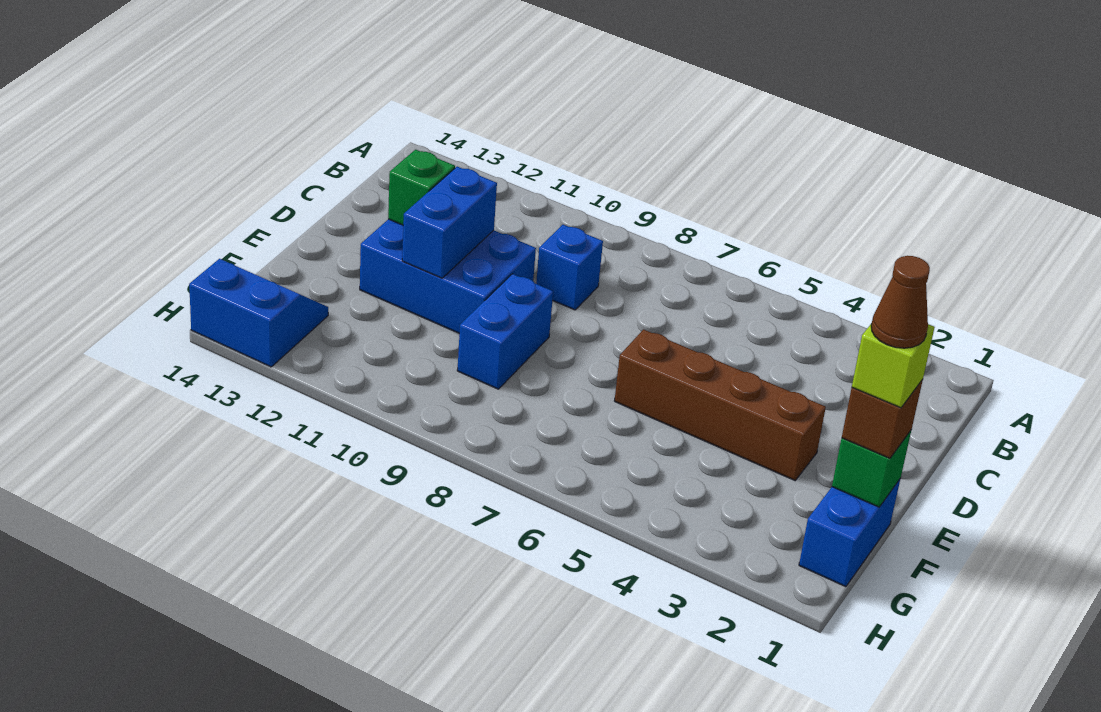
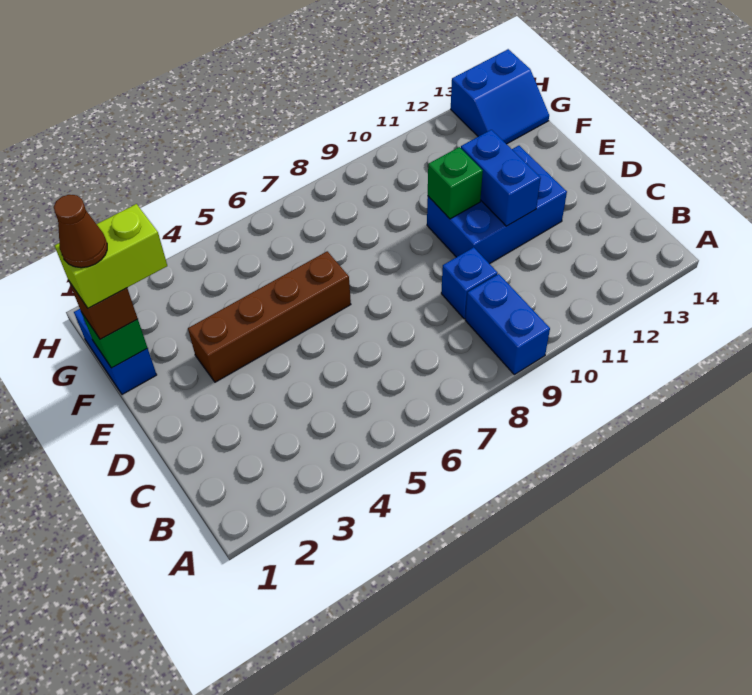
green 1x1 brick [388,150,455,225] -> green 1x1 brick moved to [428,147,483,219]
blue 1x2 brick [457,274,553,389] -> blue 1x2 brick moved to [465,274,550,375]
lime 1x1 brick [852,323,935,408] -> lime 1x2 brick [55,204,167,308]

